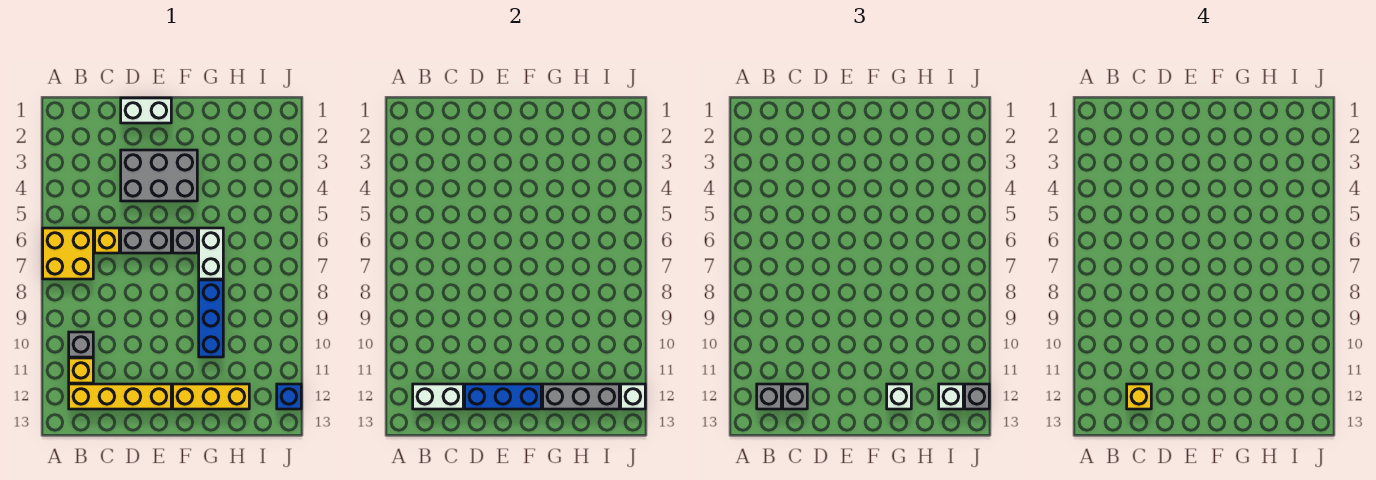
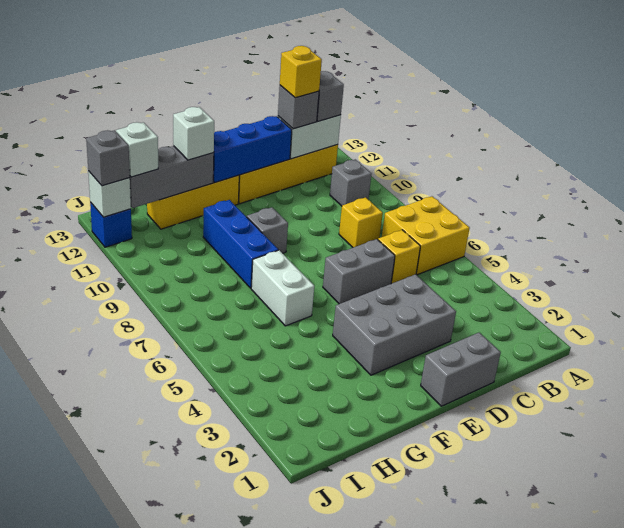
yellow 1x1 brick [69,358,93,383] -> yellow 1x1 brick moved to [339,198,383,248]
white 1x2 brick [121,98,171,123] -> grey 1x2 brick [421,333,501,406]
grey 1x1 brick [173,228,197,253] -> grey 1x1 brick moved to [247,207,288,253]

